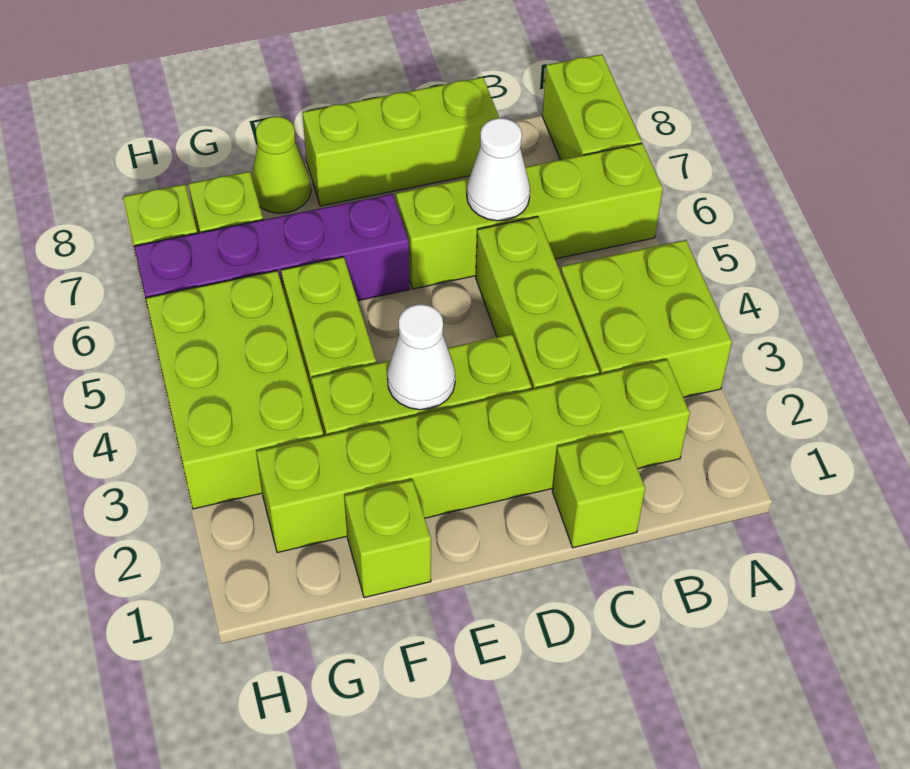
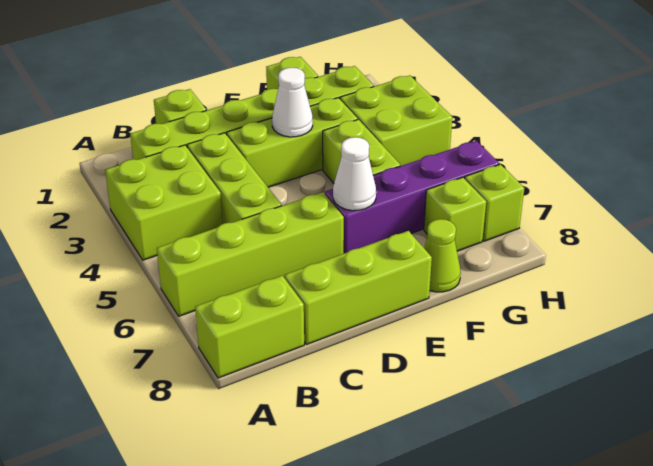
lime 1x2 brick [542,54,642,160] -> lime 1x2 brick turned to [195,276,304,378]
white 1x1 cone [467,118,530,221] -> white 1x1 cone moved to [333,137,376,211]
lime 2x3 brick [146,271,323,509] -> lime 2x2 brick [340,76,452,166]

